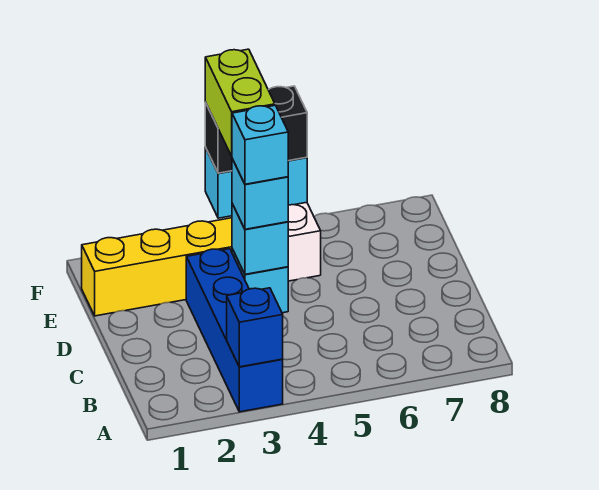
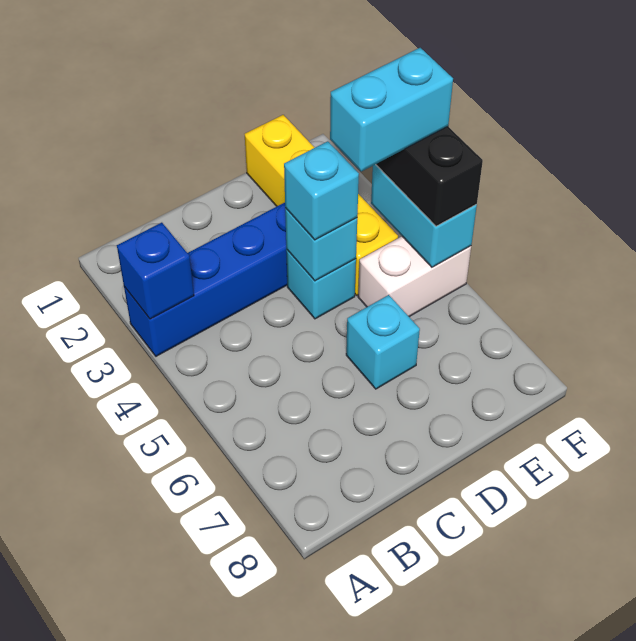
cyan 1x1 brick [232,105,288,184] -> cyan 1x1 brick moved to [346,295,420,389]
lime 1x2 brick [205,49,275,156] -> cyan 1x2 brick [330,48,453,172]

